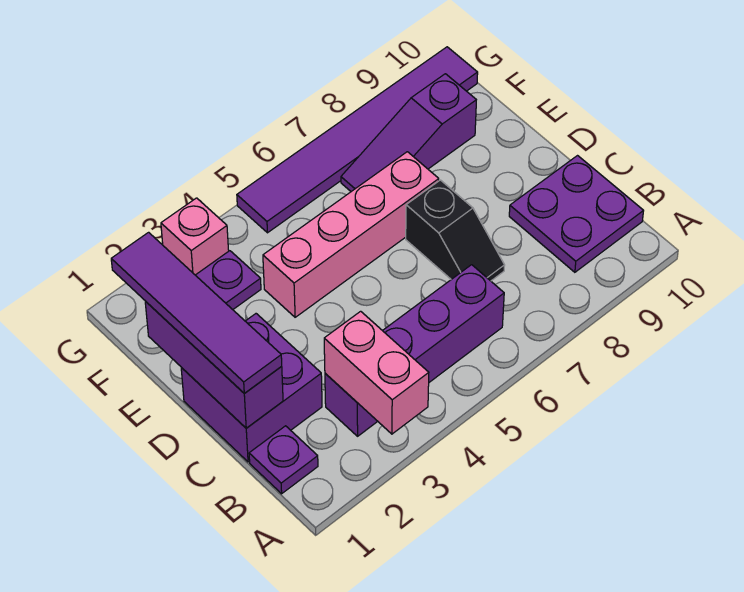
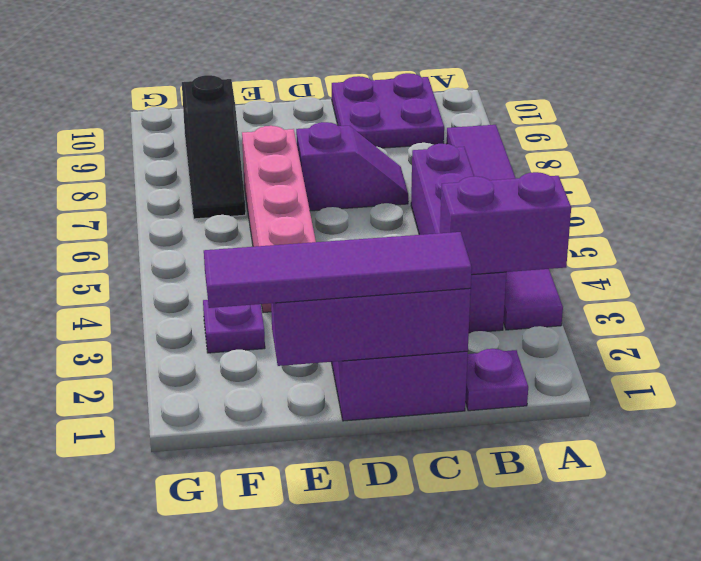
pink 1x2 brick [324,311,429,434] -> purple 1x2 brick [440,172,571,275]
black 1x2 slope [406,180,505,281] -> purple 1x2 slope [296,122,408,211]
purple 1x3 slope [341,74,476,191] -> black 1x3 slope [182,75,246,219]
pink 1x1 brick [161,198,229,275] -> none
purple 1x6 tile [237,47,478,233] -> purple 1x6 tile moved to [447,125,563,330]

